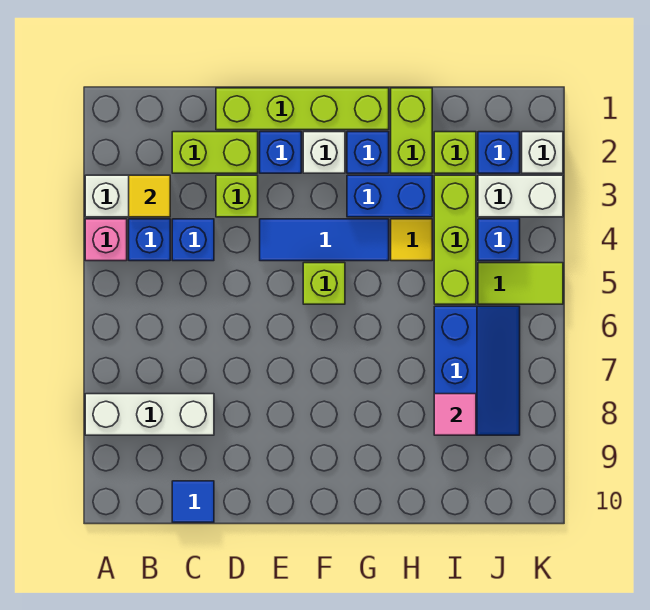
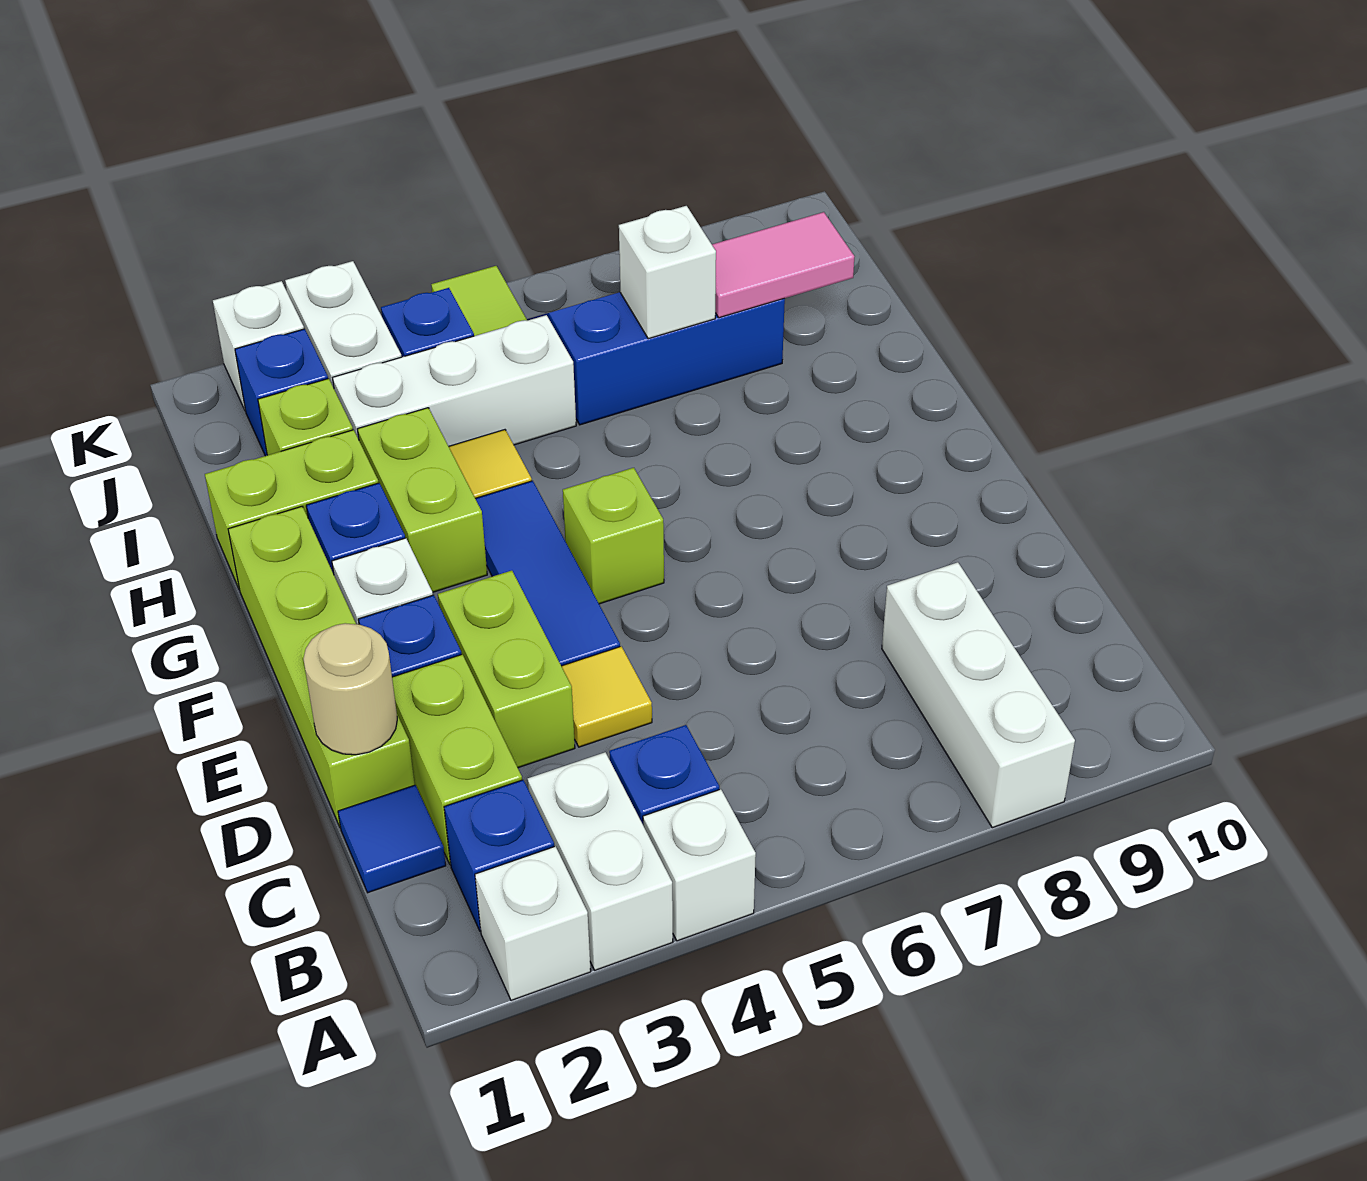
none -> white 1x1 brick [475,846,591,1001]
pink 1x1 brick [85,219,127,261] -> white 1x1 brick [643,789,756,941]
yellow 1x1 tile [129,175,170,217] -> yellow 1x1 tile moved to [562,646,652,747]
blue 1x1 brick [172,219,214,261] -> blue 1x1 brick moved to [444,780,554,931]
blue 1x1 tile [172,481,214,522] -> blue 1x1 tile moved to [338,785,446,893]
none -> tan 1x1 round brick [303,623,397,755]
lime 1x1 brick [216,175,258,217] -> lime 1x2 brick [438,571,575,768]
blue 1x2 brick [347,175,432,217] -> lime 1x2 brick [358,408,487,592]
lime 1x3 brick [434,175,476,304] -> white 1x3 brick [333,315,576,446]
none -> white 1x1 brick [619,206,716,339]
pink 1x1 tile [434,394,476,435] -> pink 1x2 tile [712,212,855,318]

